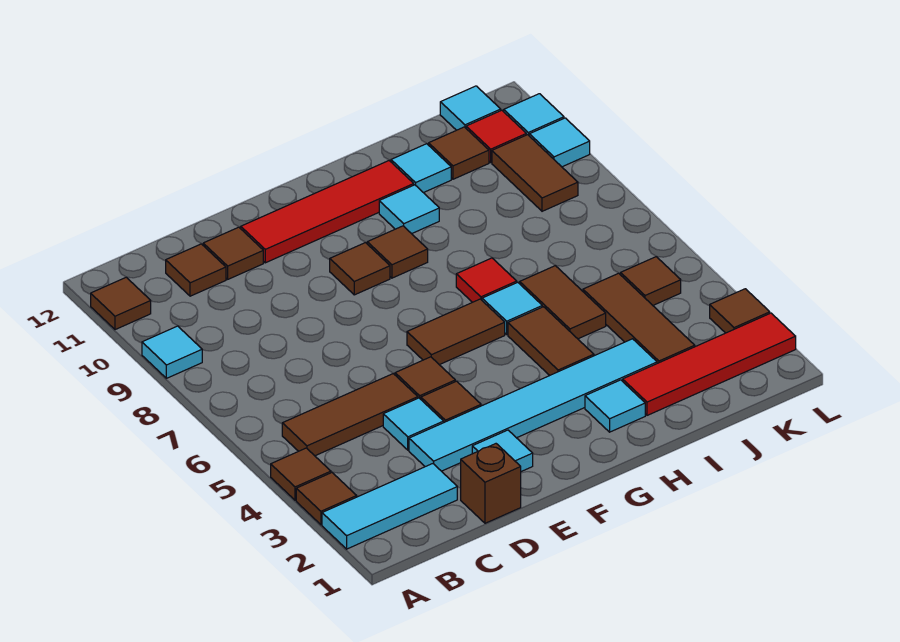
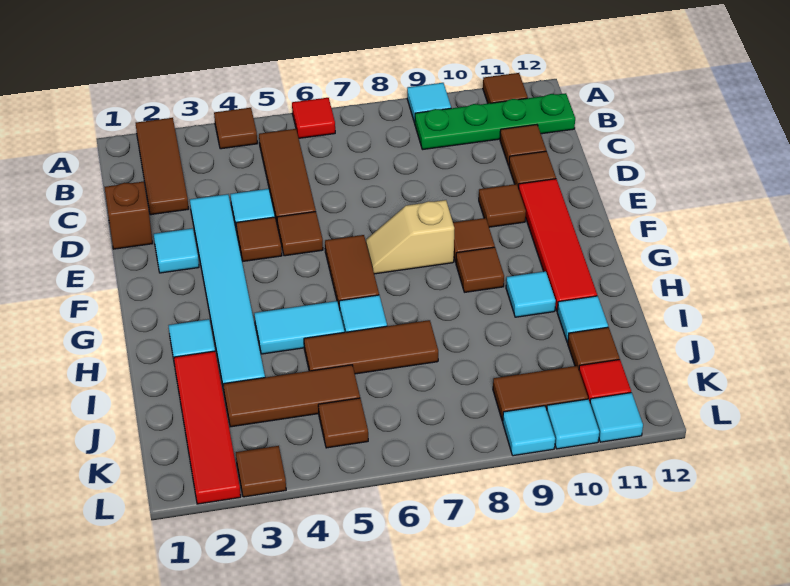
cyan 1x3 tile [322,464,457,549] -> brown 1x3 tile [136,118,189,215]
brown 1x1 tile [296,473,357,525] -> brown 1x1 tile moved to [479,184,526,227]
none -> green 1x4 plate [415,93,575,150]
none -> tan 1x2 slope [366,200,454,274]
brown 1x2 tile [508,307,594,375] -> cyan 1x2 tile [254,301,344,354]
red 1x1 tile [456,258,517,302] -> red 1x1 tile moved to [292,98,335,138]
brown 1x2 tile [520,266,606,339] -> brown 1x3 tile [304,320,438,374]
cyan 1x1 tile [440,86,501,130] -> cyan 1x1 tile moved to [503,406,555,456]

